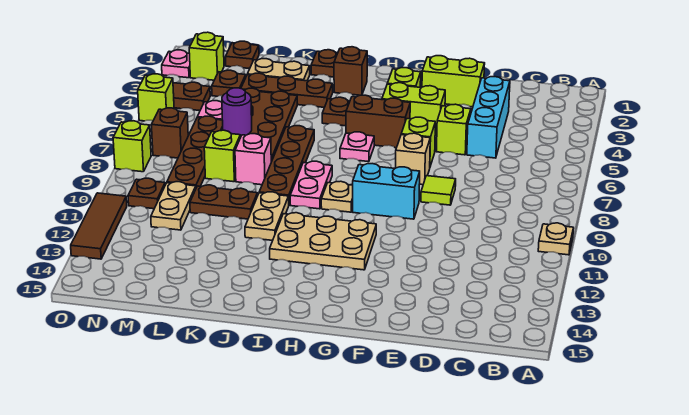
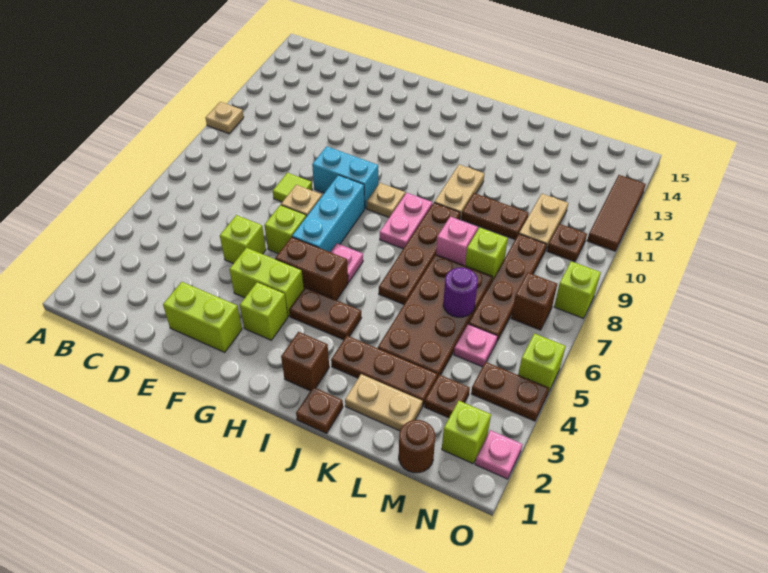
cyan 1x3 brick [467,77,510,158] -> cyan 1x3 brick moved to [292,175,365,252]
tan 2x3 plate [270,213,376,270] -> none
brown 1x1 plate [226,41,259,69] -> brown 1x1 round brick [399,420,435,473]

